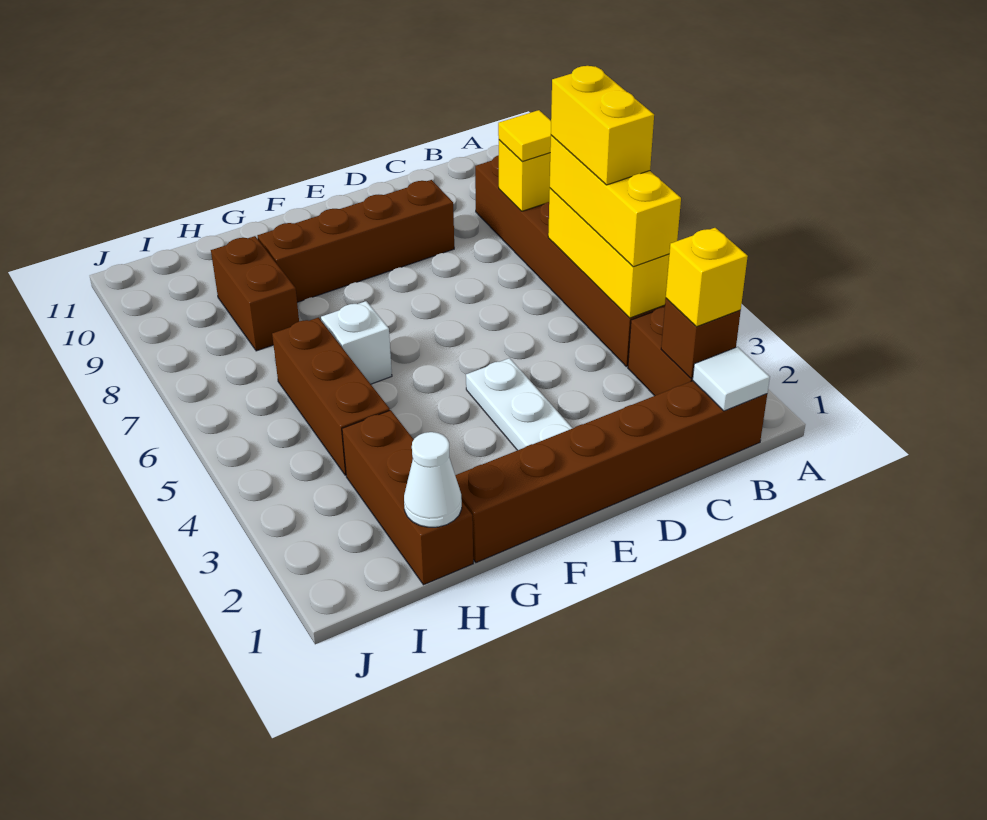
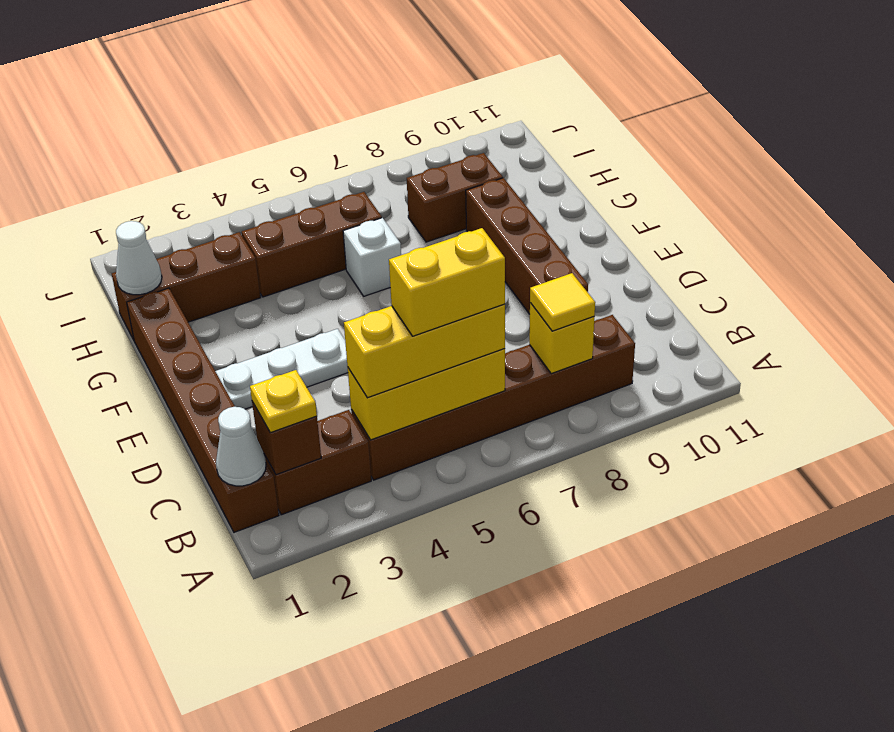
white 1x1 tile [692,347,770,411] -> white 1x1 cone [216,407,266,486]
yellow 1x1 brick [666,228,748,327] -> yellow 1x1 plate [250,370,317,433]

